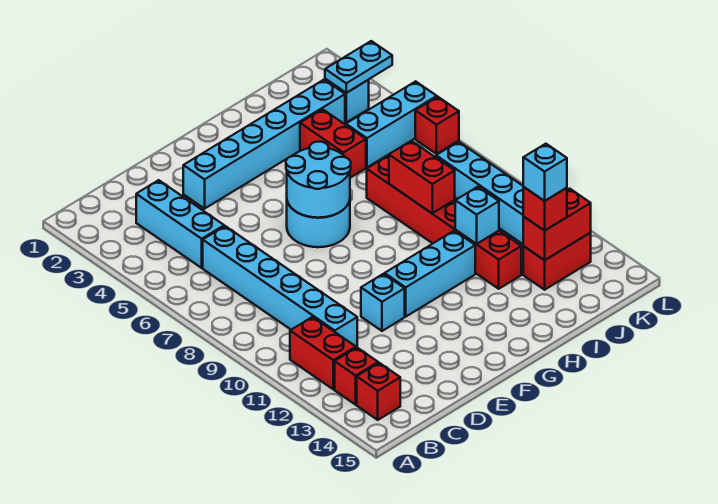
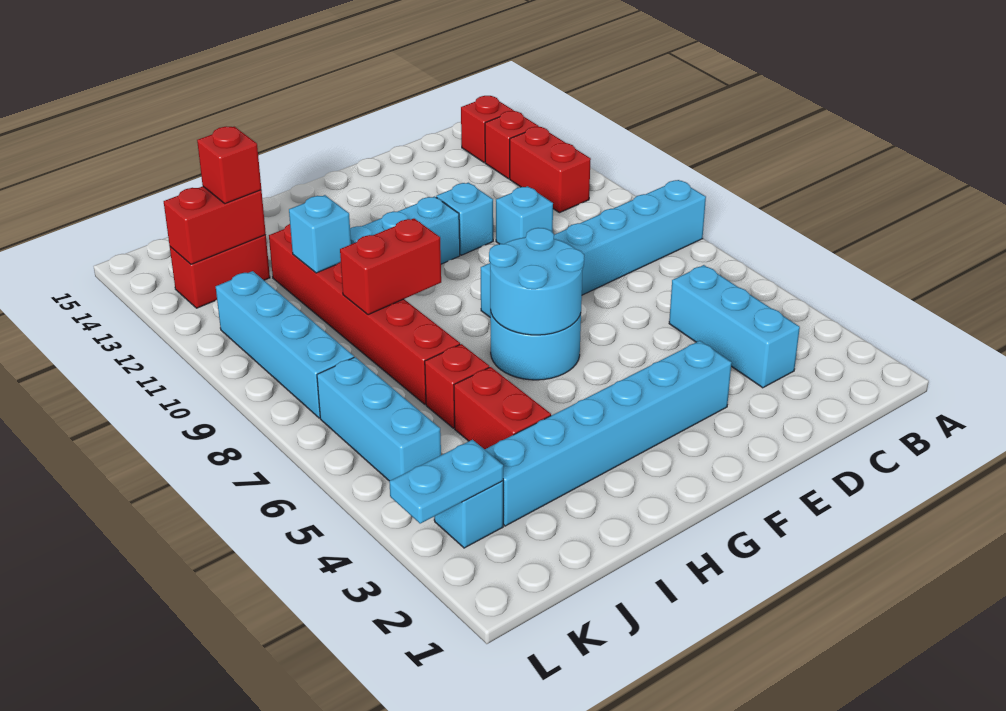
cyan 1x6 brick [203,226,357,347] -> cyan 1x6 brick turned to [481,180,706,317]
red 1x2 brick [389,141,455,213] -> red 1x2 brick turned to [340,219,441,315]
cyan 1x3 brick [346,81,437,167] -> cyan 1x3 brick turned to [317,357,441,481]
cyan 1x1 brick [523,144,567,201] -> cyan 1x1 brick moved to [496,186,553,244]
red 1x1 brick [415,97,459,154] -> red 1x1 brick moved to [425,344,489,428]

